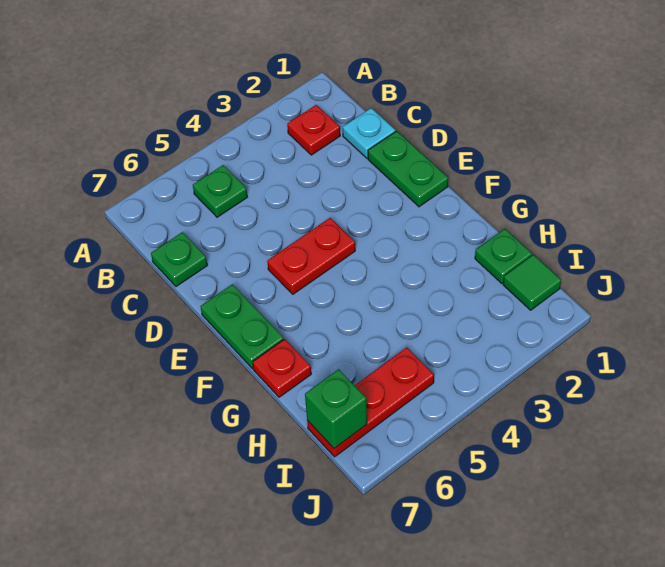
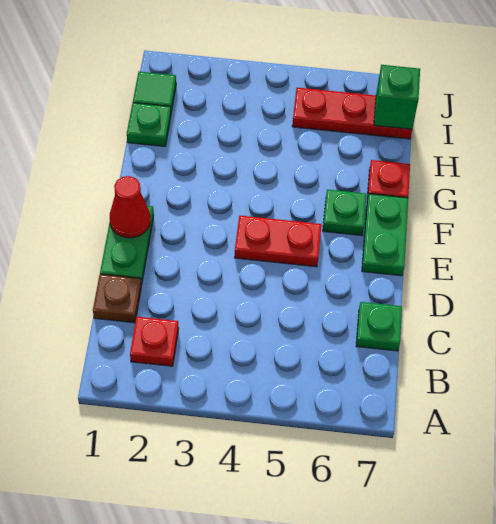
green 1x1 plate [193,165,247,217] -> green 1x1 plate moved to [323,190,367,236]
cyan 1x1 plate [343,108,396,158] -> brown 1x1 plate [93,274,141,323]
none -> red 1x1 cone [110,176,150,238]

